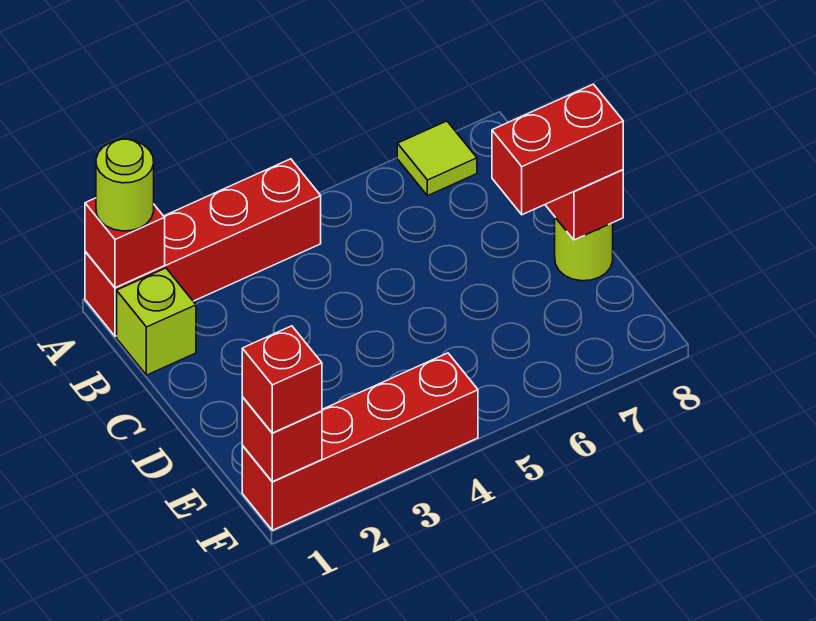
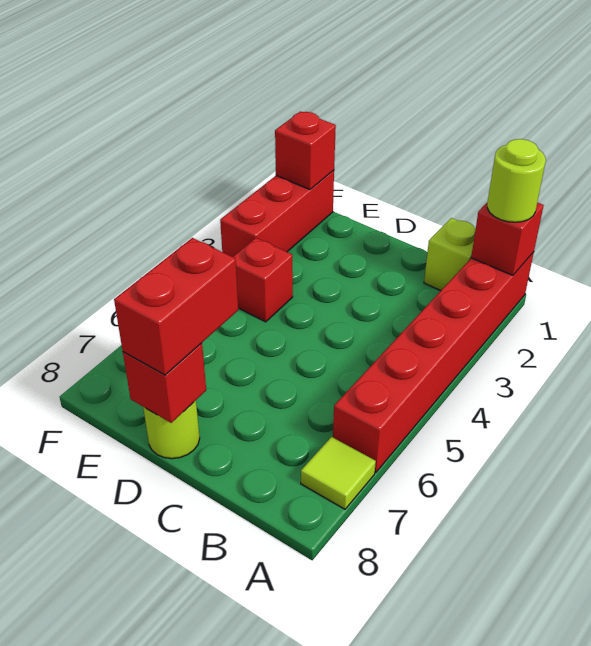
red 1x4 brick [85,159,321,336] -> red 1x6 brick [333,252,534,472]
red 1x4 brick [242,353,478,530] -> red 1x3 brick [220,170,334,257]
red 1x1 brick [242,326,322,433] -> red 1x1 brick moved to [233,238,293,322]

